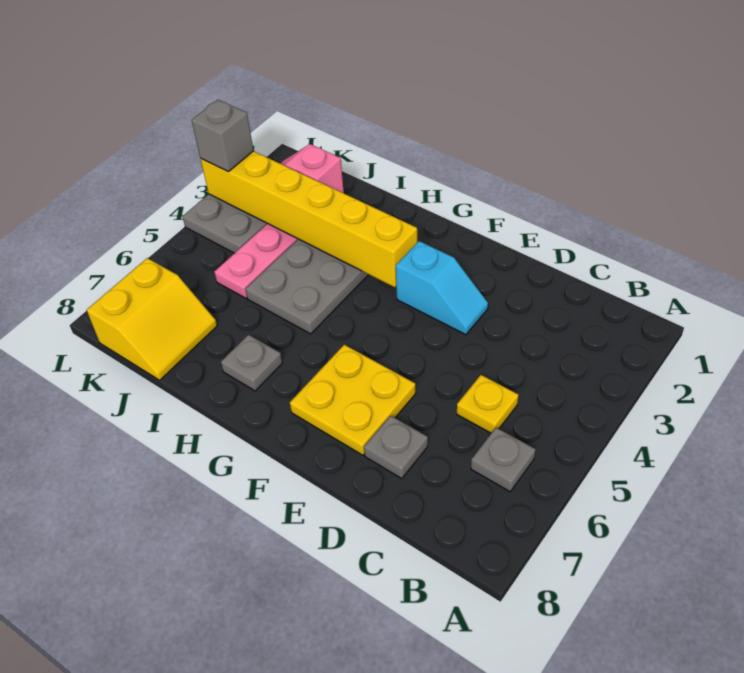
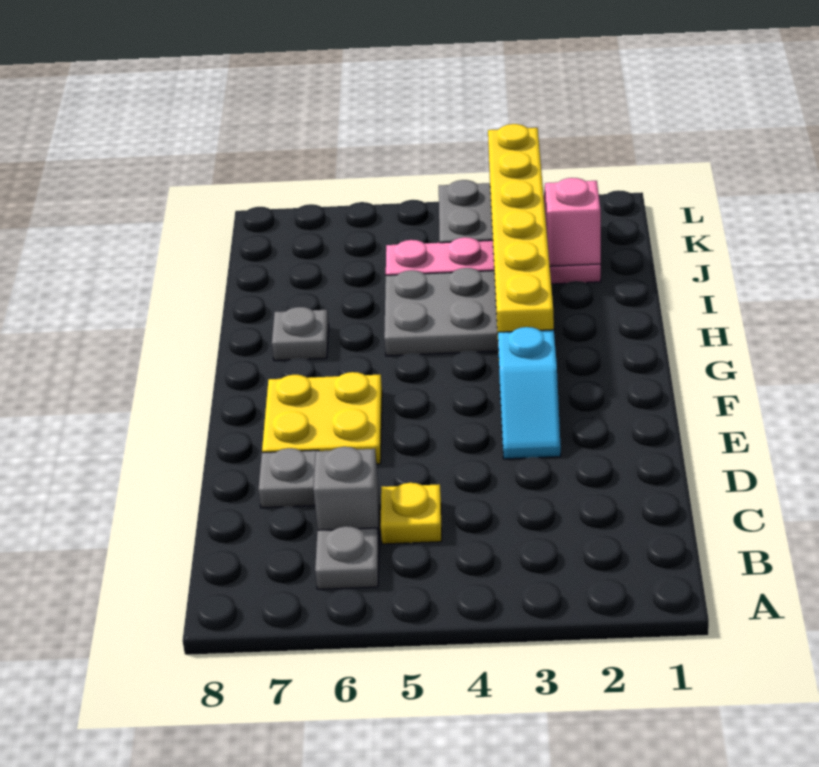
yellow 2x2 slope [87,258,217,380] -> none
grey 1x1 brick [192,100,254,172] -> grey 1x1 brick moved to [313,447,380,540]

